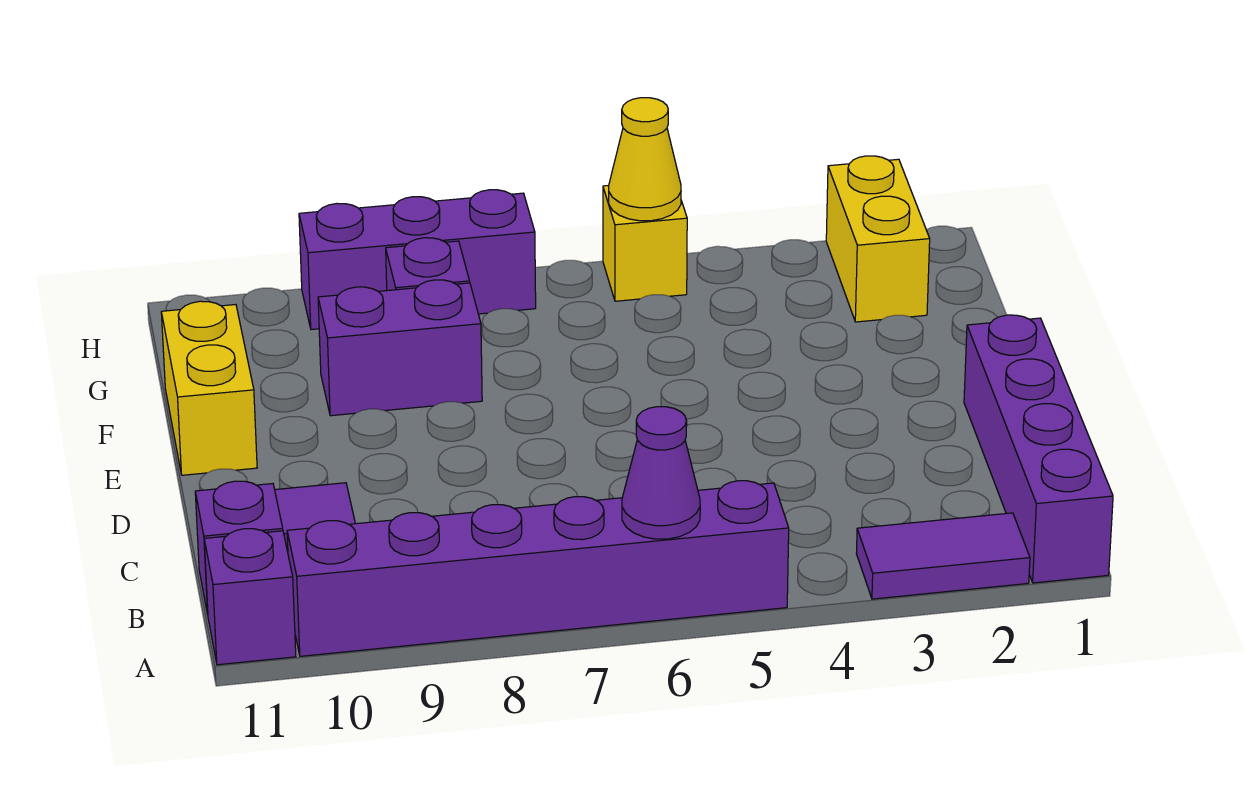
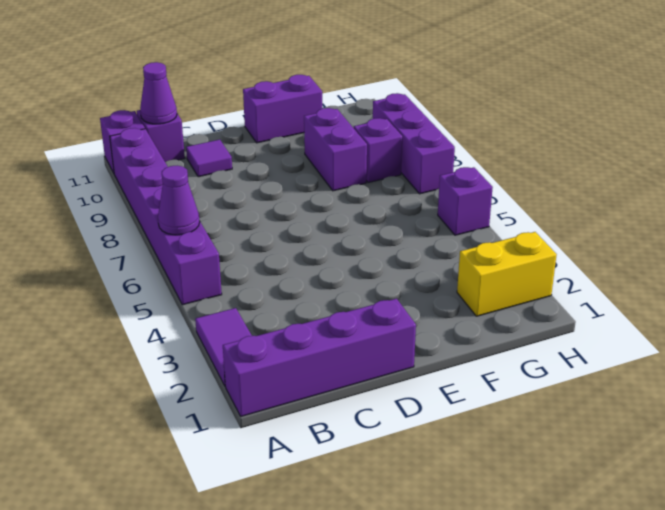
none -> purple 1x1 cone [140,62,177,124]
yellow 1x2 brick [161,301,257,475] -> purple 1x2 brick [243,75,322,143]
yellow 1x1 brick [603,186,687,301] -> purple 1x1 brick [438,167,493,235]
yellow 1x1 cone [609,98,681,221] -> none

